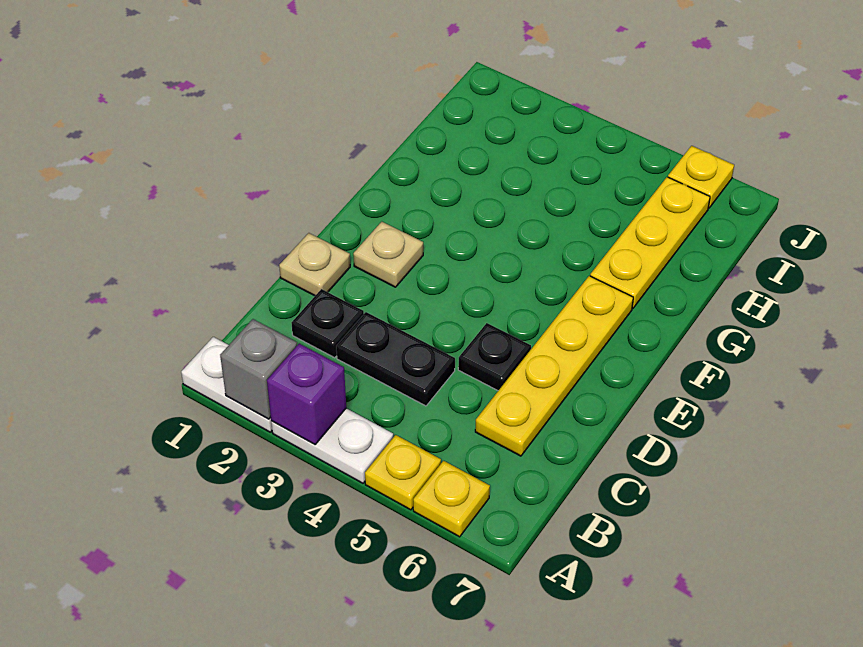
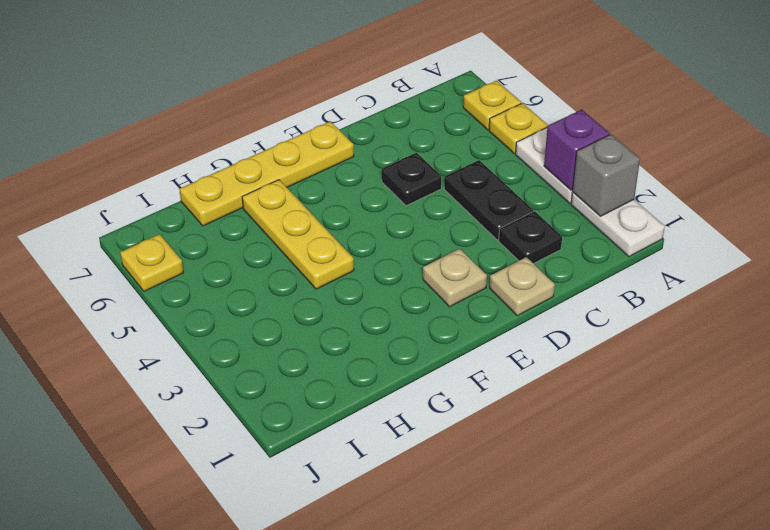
yellow 1x4 plate [475,276,633,456] -> yellow 1x4 plate moved to [180,121,354,226]
yellow 1x3 plate [590,177,710,308] -> yellow 1x3 plate turned to [242,180,354,289]

